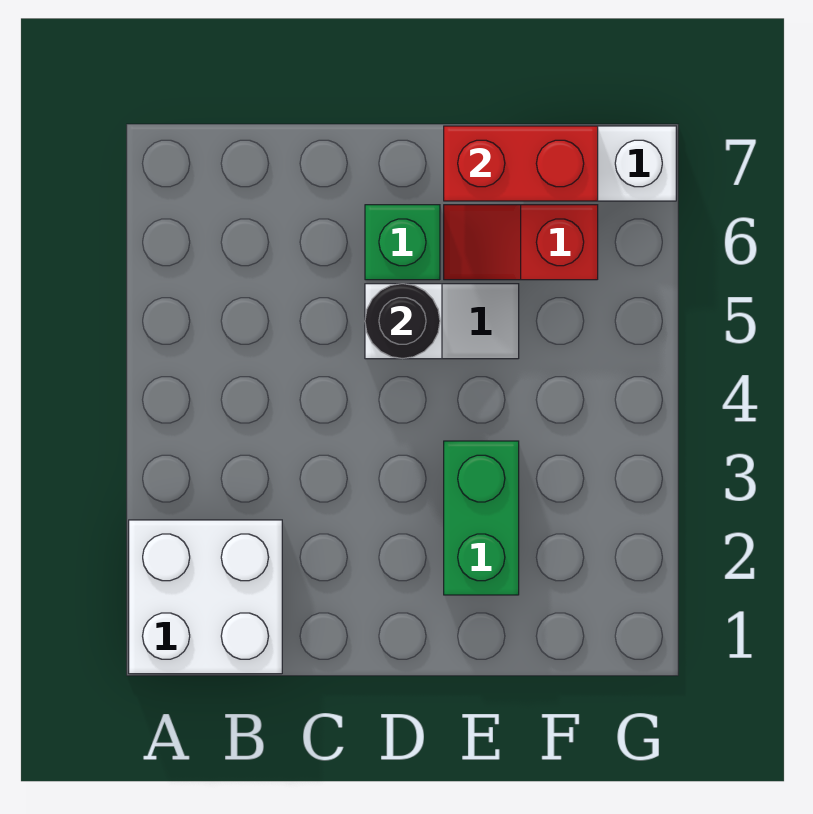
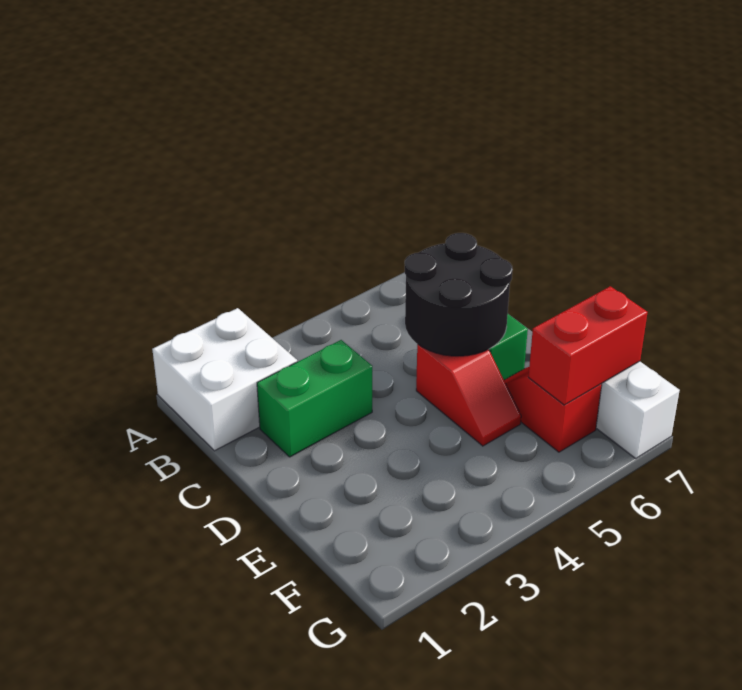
white 1x2 slope [365,284,519,359] -> red 1x2 slope [416,345,521,446]
black 1x1 round brick [365,284,440,359] -> black 2x2 round brick [405,233,512,356]
green 1x2 brick [444,441,519,595] -> green 1x2 brick moved to [257,340,372,457]
red 1x2 brick [444,126,598,201] -> red 1x2 brick turned to [528,286,648,405]

